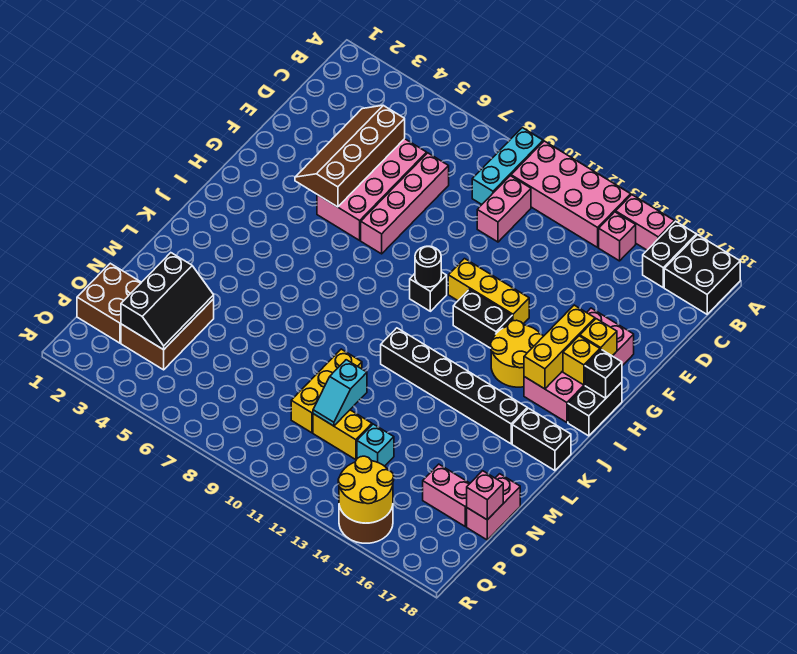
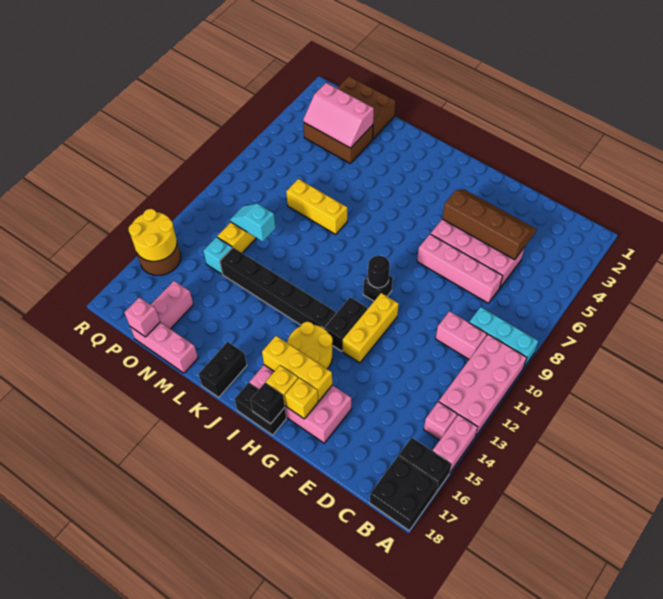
black 1x6 brick [381,328,527,444] -> black 1x6 brick turned to [220,248,336,328]
yellow 1x3 brick [291,349,362,433] -> yellow 1x3 brick moved to [286,179,347,234]
black 2x3 slope [121,253,214,350] -> pink 2x3 slope [303,83,374,148]
pink 1x2 brick [467,474,520,540] -> pink 1x3 brick [130,322,198,373]
brown 2x2 brick [77,263,141,343] -> brown 2x3 brick [337,76,395,139]

